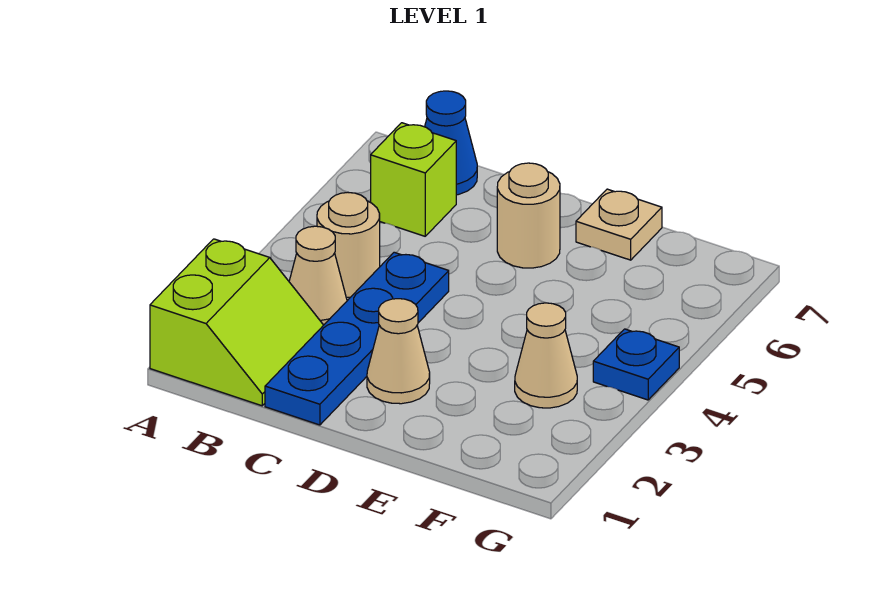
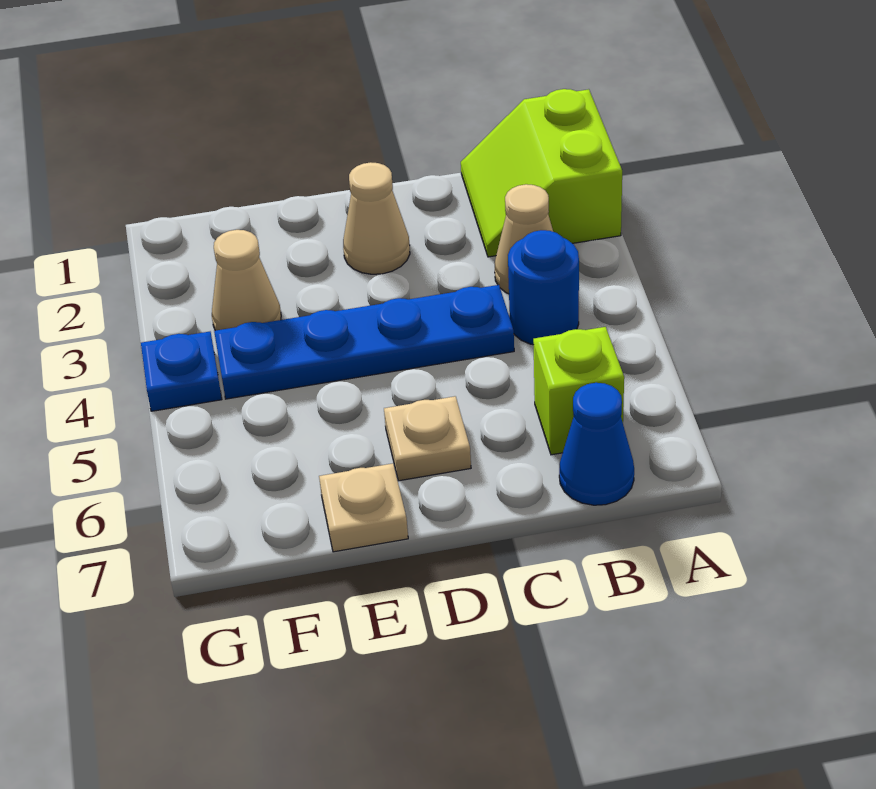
tan 1x1 round brick [317,192,380,297] -> blue 1x1 round brick [508,230,579,345]
blue 1x4 plate [265,252,449,425] -> blue 1x4 plate turned to [214,285,514,399]
tan 1x1 round brick [497,163,560,268] -> tan 1x1 plate [384,396,471,481]

